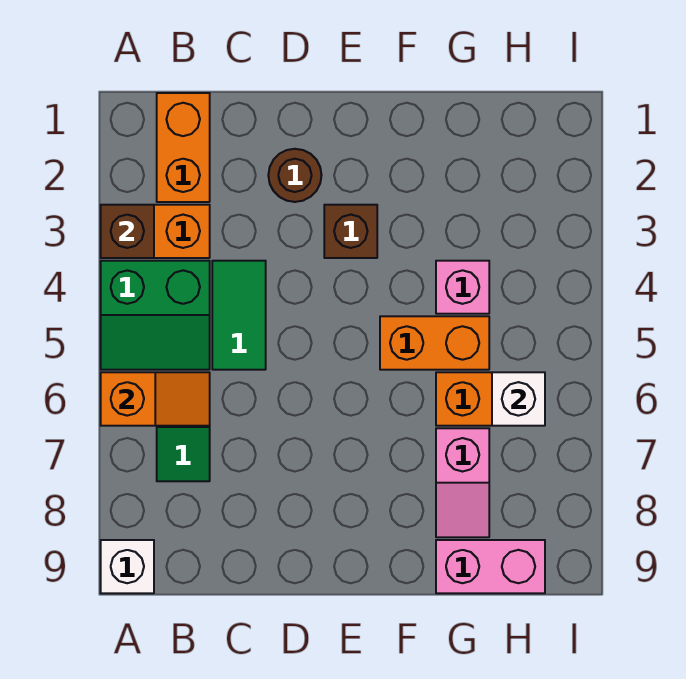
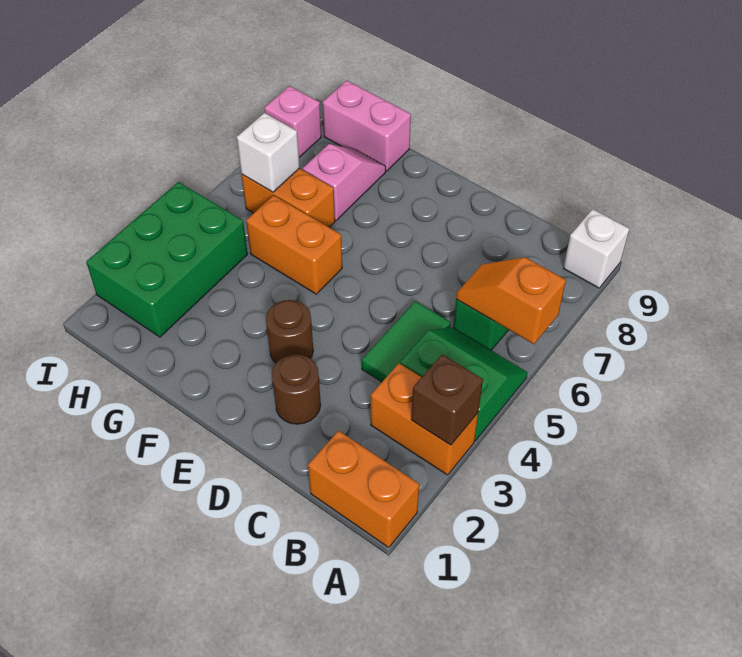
orange 1x2 brick [157,93,210,202] -> orange 1x2 brick turned to [308,431,419,547]
brown 1x1 brick [324,205,377,258] -> brown 1x1 round brick [266,300,313,363]
pink 1x1 brick [436,261,489,314] -> pink 1x1 brick moved to [264,86,321,157]
none -> green 2x3 brick [86,182,248,337]

